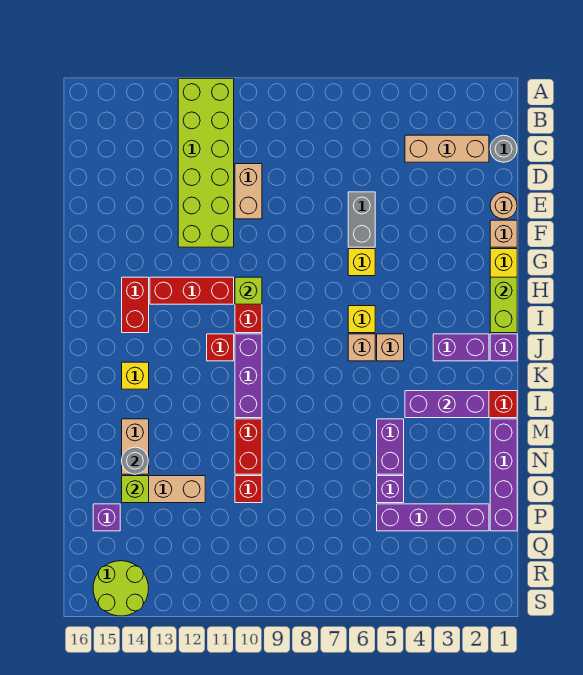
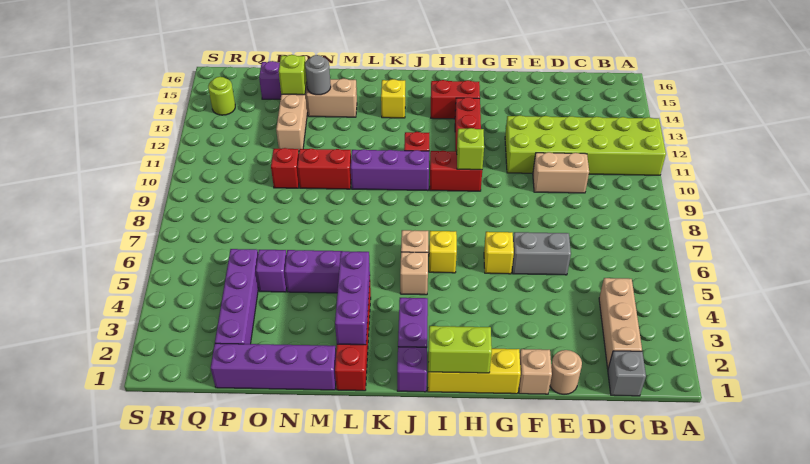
grey 1x1 round brick [490,135,517,162] -> grey 1x1 brick [608,351,646,396]
lime 2x2 round brick [93,561,149,616] -> lime 1x1 round brick [208,77,235,115]

